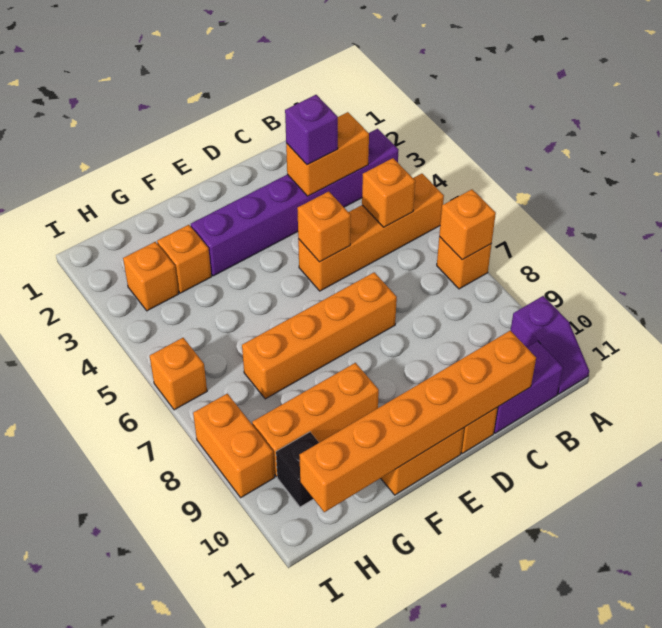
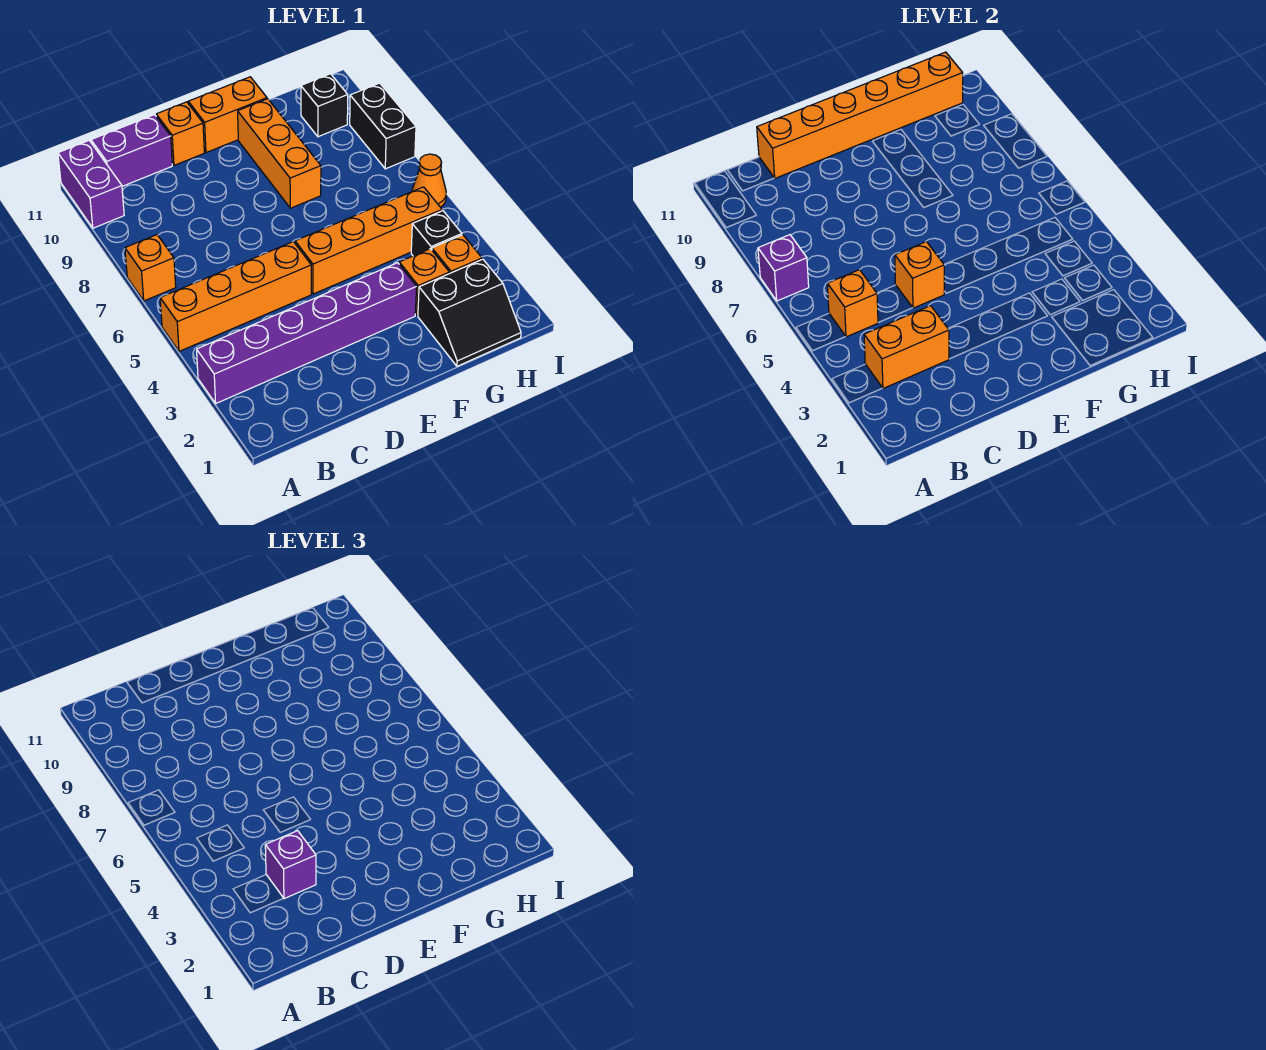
orange 1x1 brick [439,189,496,260] -> purple 1x1 brick [758,235,809,301]
purple 1x2 slope [511,296,589,394] -> purple 1x2 brick [58,141,124,228]
orange 1x4 brick [242,272,397,399] -> orange 1x4 brick moved to [295,187,442,294]
orange 1x3 brick [252,363,379,477] -> orange 1x3 brick turned to [238,99,321,208]
none -> black 2x2 slope [418,259,521,366]
none -> black 1x1 brick [411,211,462,256]
orange 1x1 brick [150,338,207,410] -> orange 1x1 cone [412,154,446,207]
orange 1x2 brick [193,394,275,498] -> black 1x2 brick [350,83,416,169]

